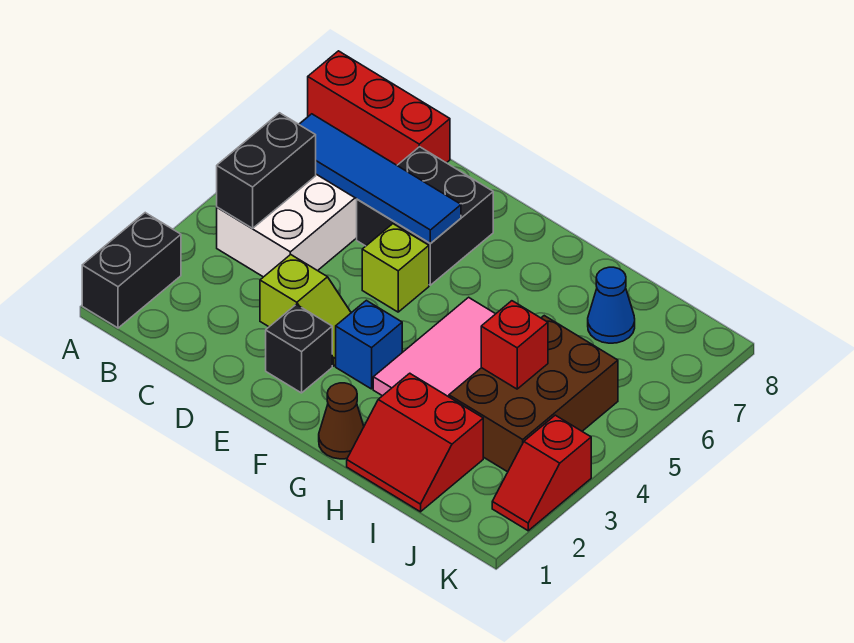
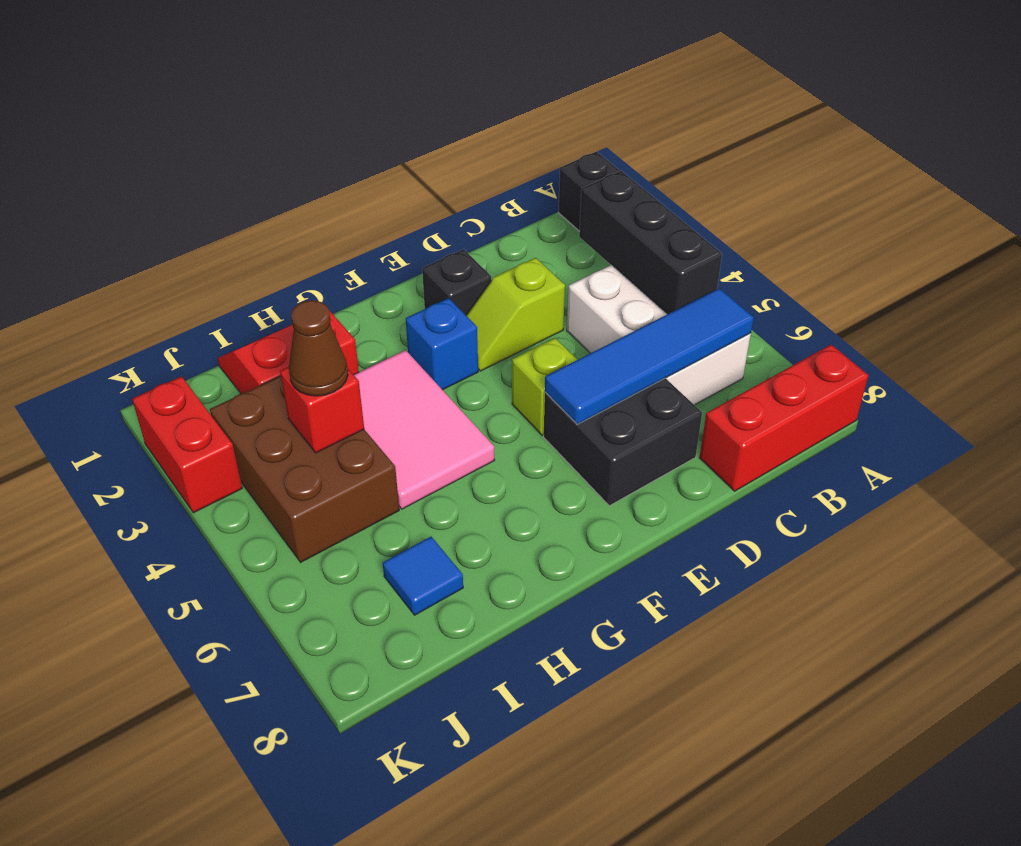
black 1x2 brick [217,113,316,228] -> black 1x3 brick [579,171,722,314]
brown 1x1 cone [319,383,364,459] -> brown 1x1 cone moved to [289,300,348,396]
blue 1x1 cone [588,267,635,343] -> blue 1x1 tile [383,537,463,615]
red 1x2 slope [492,415,591,531] -> red 1x2 brick [132,376,242,513]

